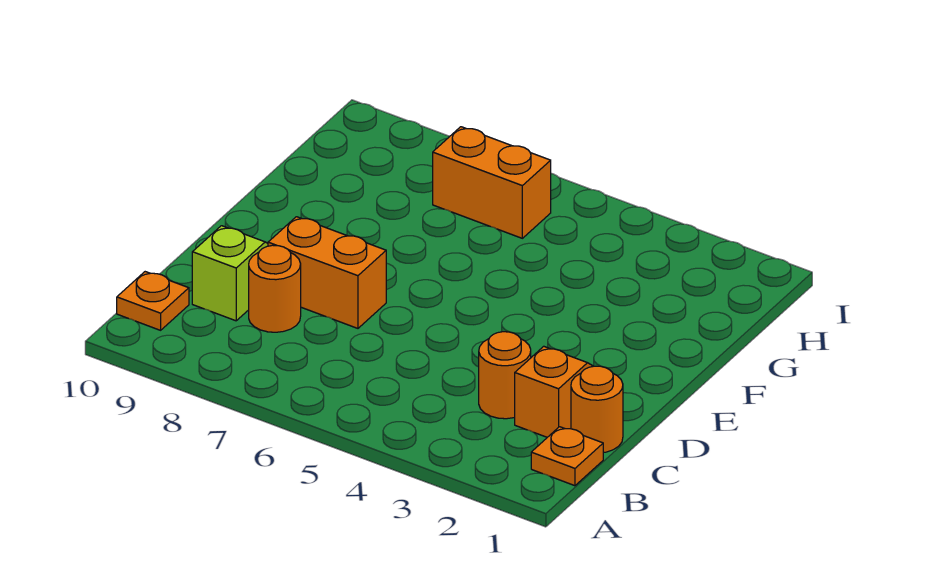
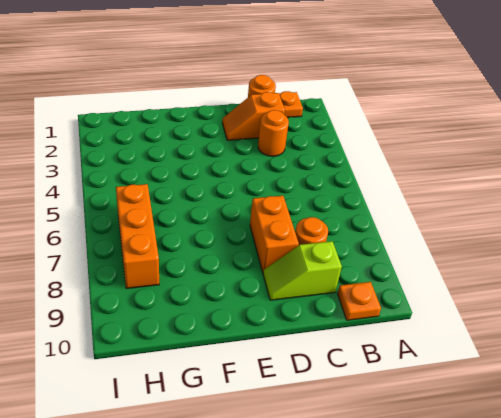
orange 1x2 brick [433,127,551,238] -> orange 1x3 brick [116,184,159,289]

